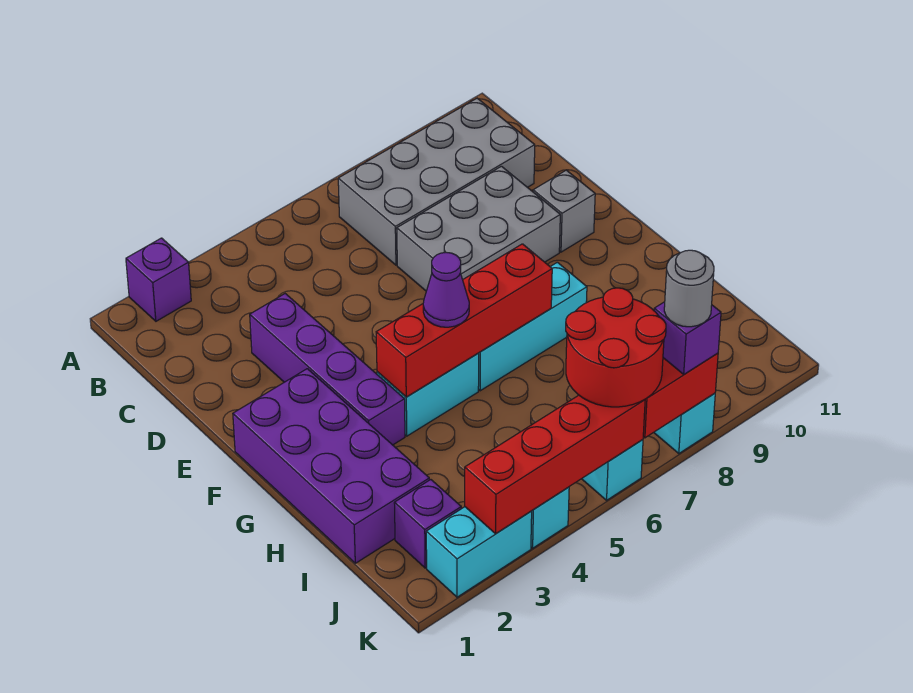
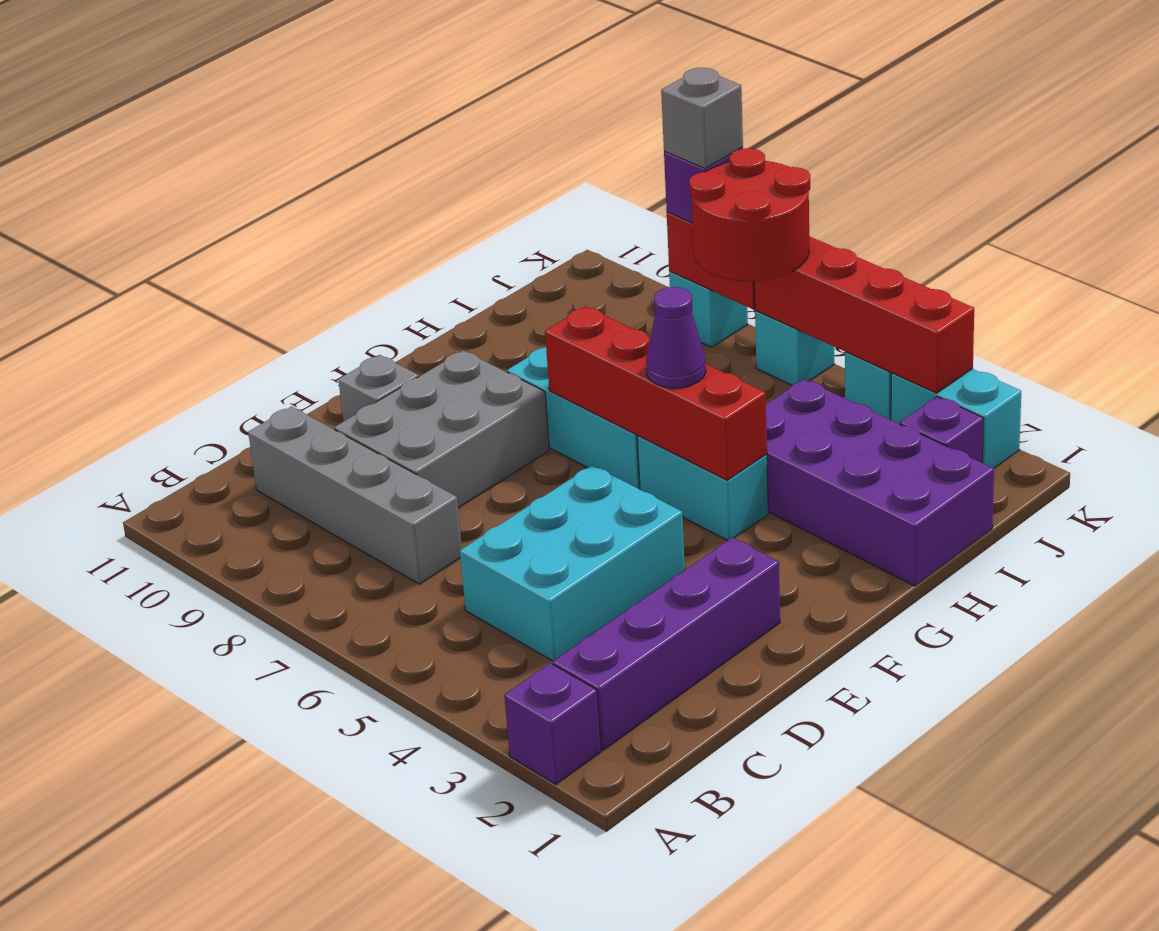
grey 2x4 brick [338,98,535,265] -> grey 1x4 brick [248,406,462,584]
none -> cyan 2x3 brick [460,465,685,661]
purple 1x4 brick [250,294,405,445] -> purple 1x4 brick moved to [553,538,780,750]
grey 2x3 brick [397,166,560,291] -> grey 2x3 brick turned to [334,350,549,508]
purple 2x4 brick [233,369,429,563] -> purple 2x4 brick turned to [766,379,994,586]
grey 1x1 round brick [664,250,714,327] -> grey 1x1 brick [661,68,743,169]

